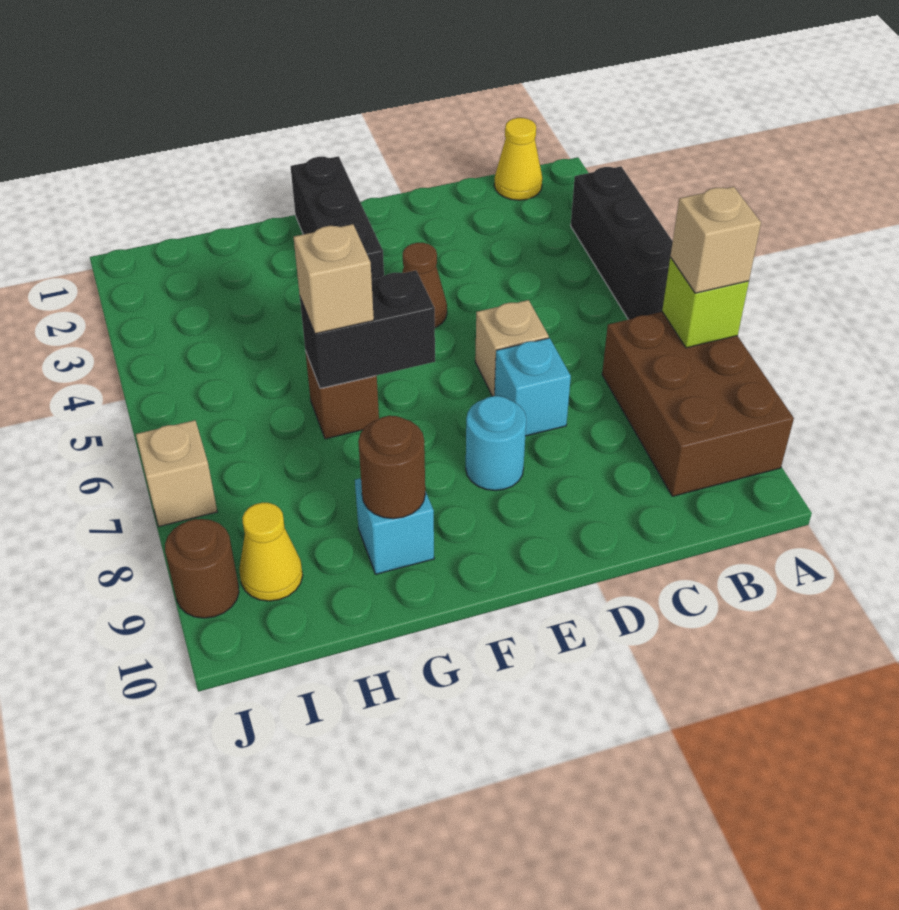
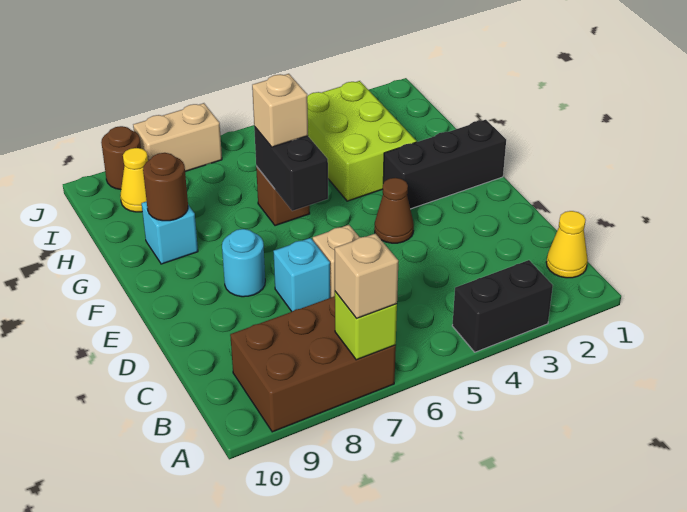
black 1x3 brick [571,167,673,320] -> black 1x2 brick [452,260,553,352]
none -> lime 2x3 brick [307,81,417,201]
tan 1x1 brick [136,420,217,526] -> tan 1x2 brick [133,103,222,171]

